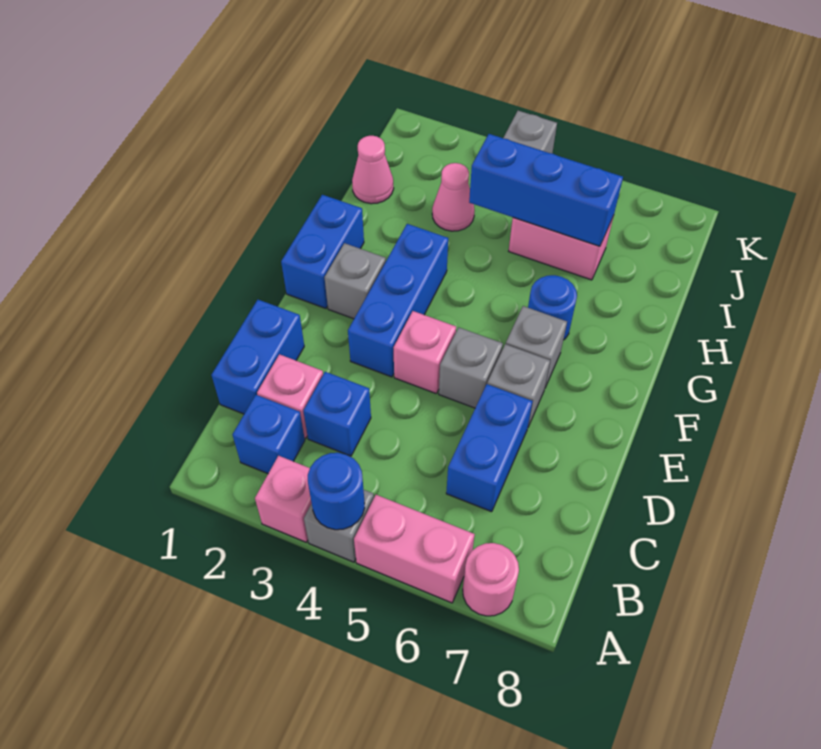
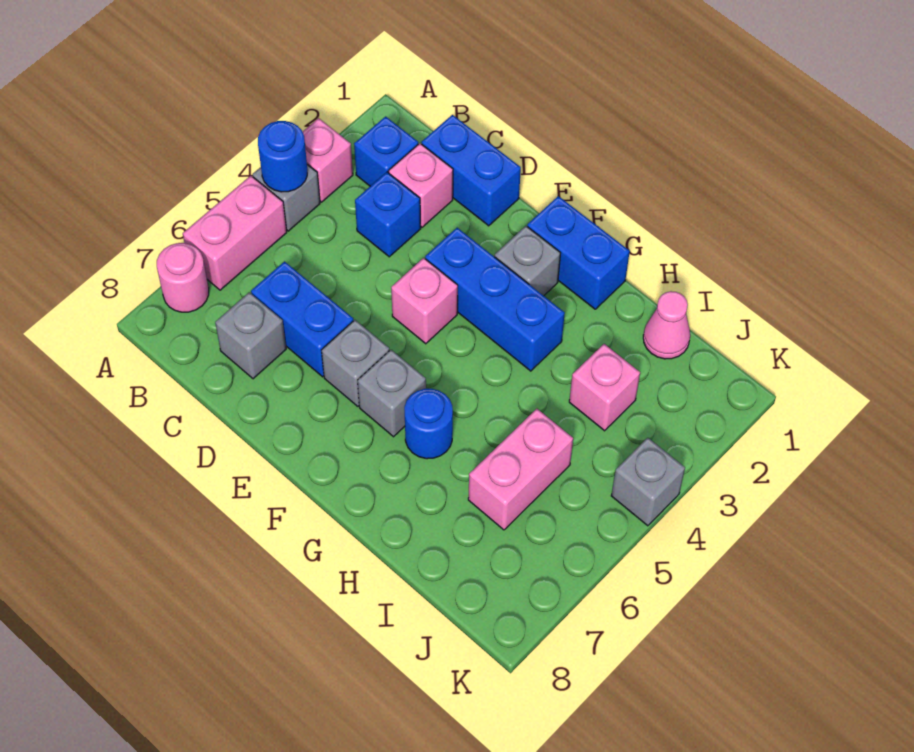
grey 1x1 brick [439,328,503,408] -> grey 1x1 brick moved to [215,292,286,379]
pink 1x1 cone [432,163,475,231] -> pink 1x1 brick [569,344,640,431]
blue 1x3 brick [469,134,623,246] -> none

